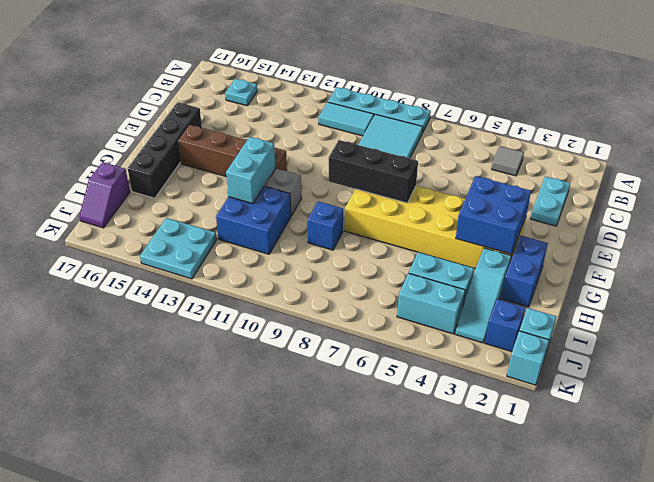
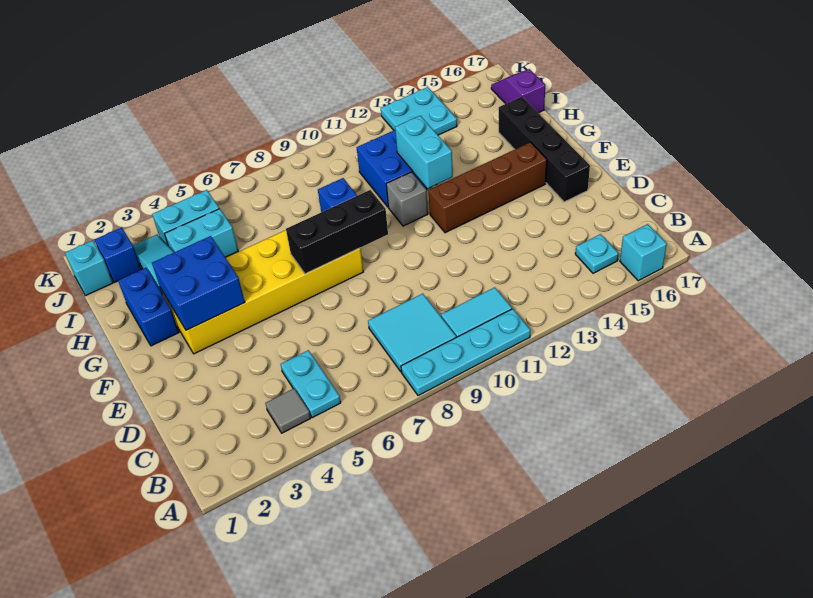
cyan 1x2 plate [531,176,570,226] -> cyan 1x2 plate moved to [281,350,341,418]
cyan 1x1 brick [507,331,549,385] -> cyan 1x1 brick moved to [620,224,667,281]

